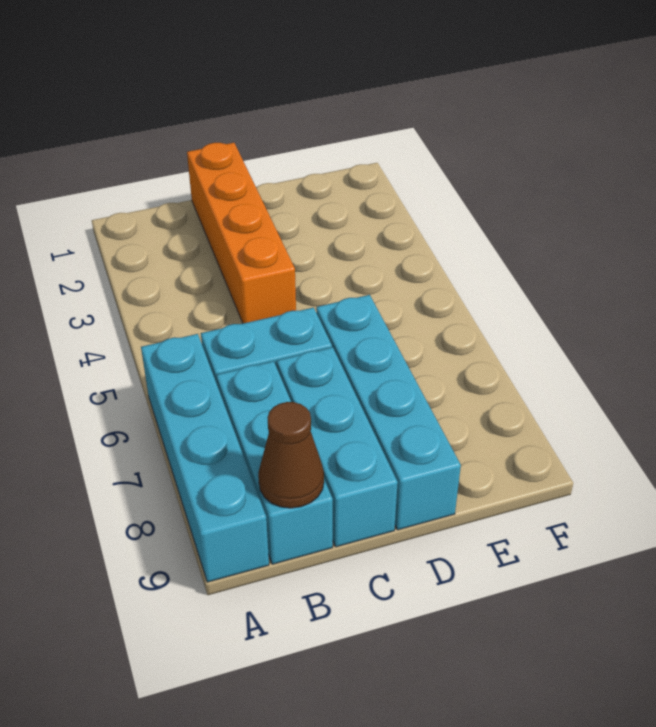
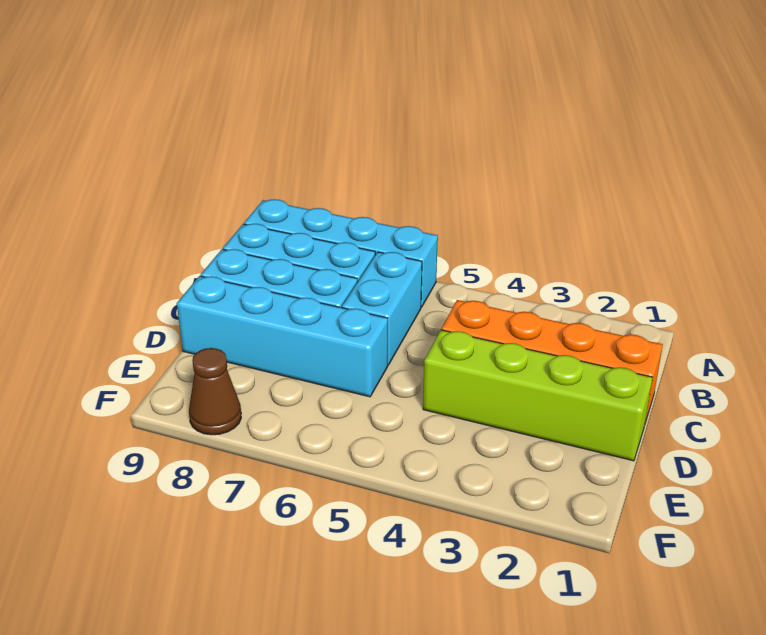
brown 1x1 cone [258,402,324,508] -> brown 1x1 cone moved to [189,348,241,435]
none -> lime 1x4 brick [423,330,653,461]

